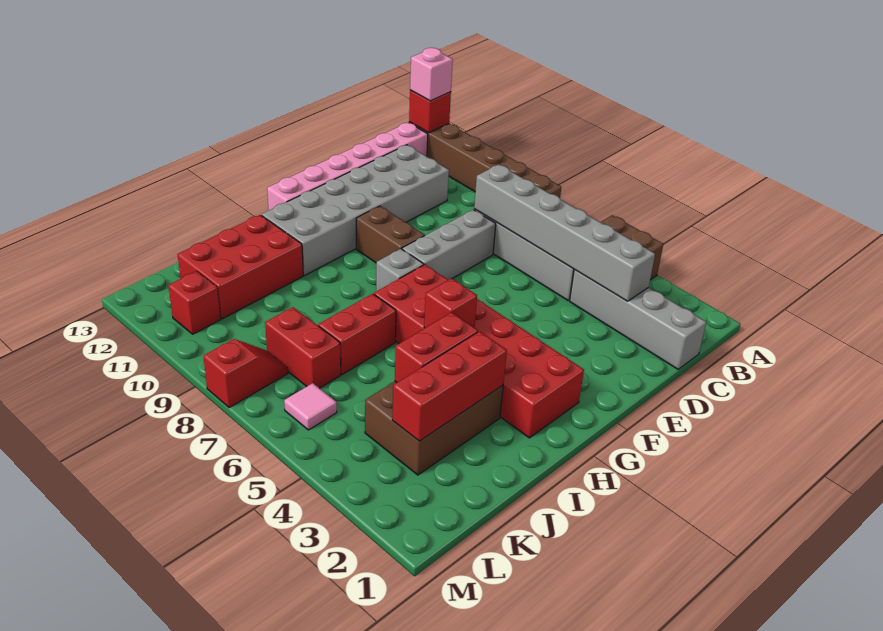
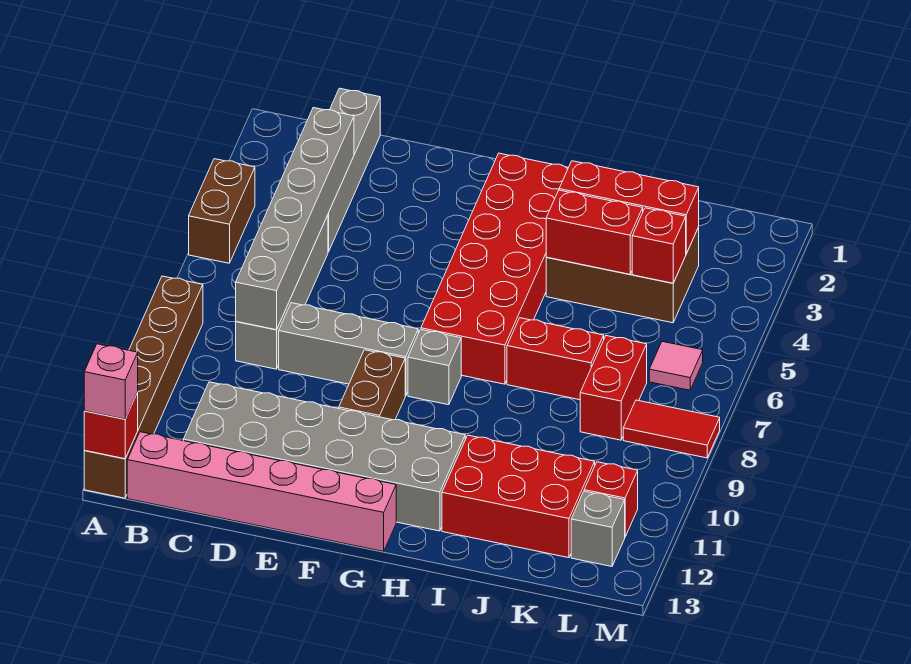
red 1x1 brick [424,278,477,328] -> red 1x1 brick moved to [632,208,686,283]
red 1x2 slope [203,339,288,408] -> red 1x2 tile [623,400,720,458]
none -> grey 1x1 brick [571,491,625,566]

